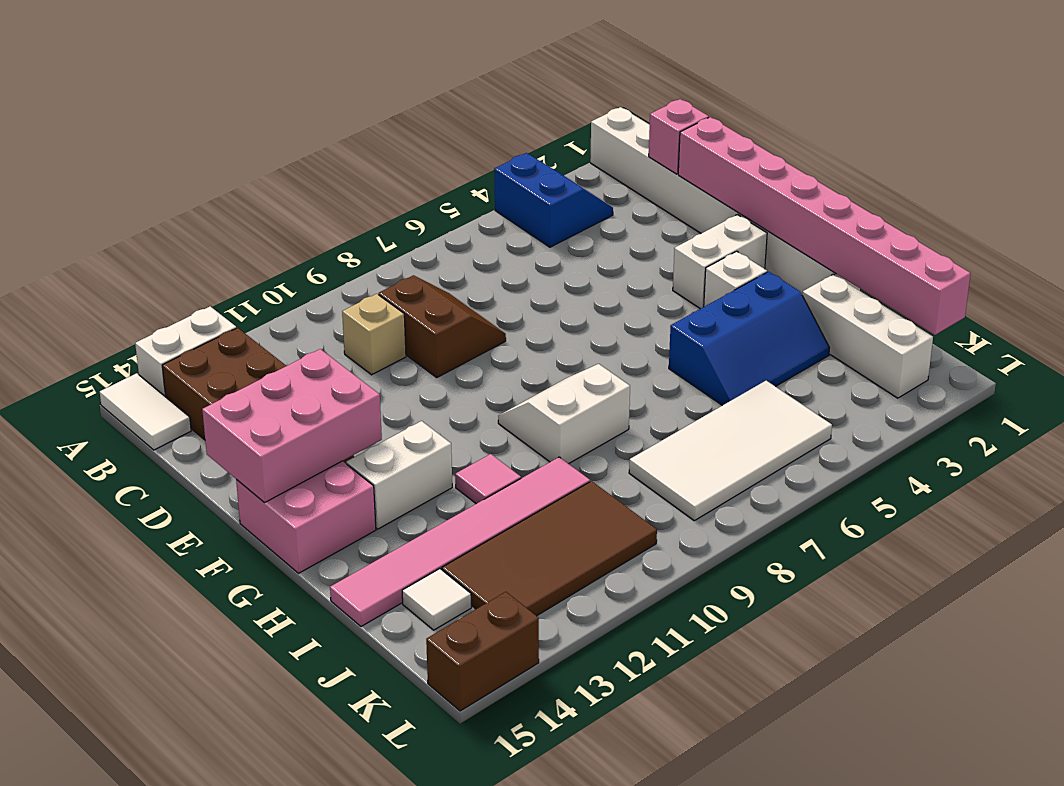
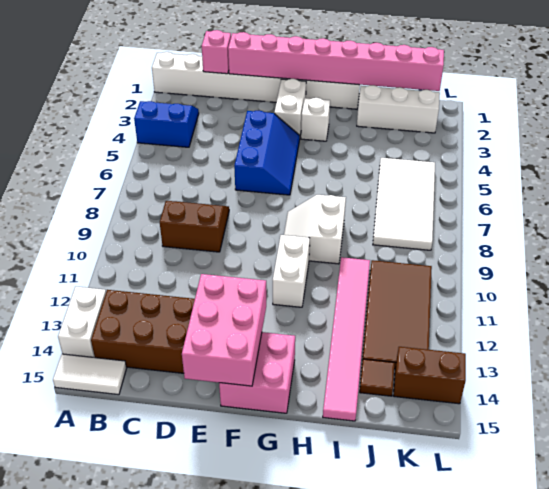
tan 1x1 brick [342,294,406,375] -> none
white 1x2 brick [346,421,452,529] -> white 1x2 brick moved to [273,235,310,307]
blue 2x3 slope [669,272,829,405] -> blue 2x3 slope moved to [234,111,300,195]
pink 1x1 tile [455,454,521,504] -> none
white 1x1 tile [402,569,471,630] -> brown 1x1 tile [360,359,395,396]
brown 1x2 brick [426,592,539,711] -> brown 1x2 brick turned to [393,347,466,404]

